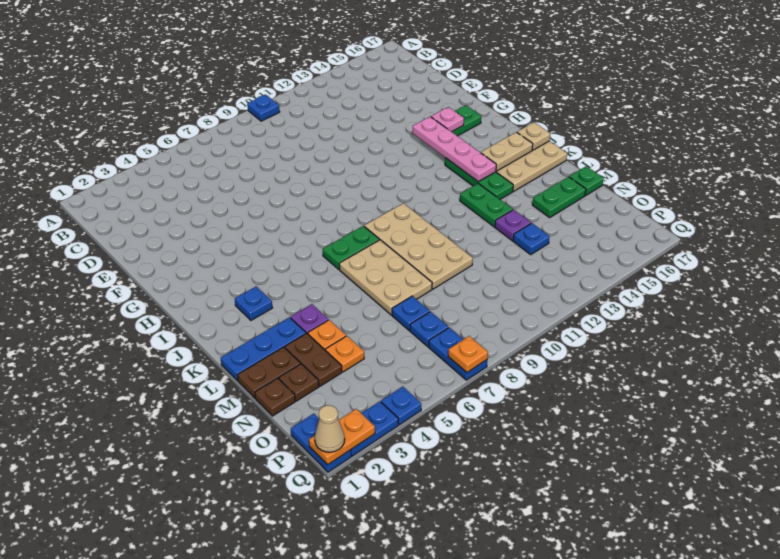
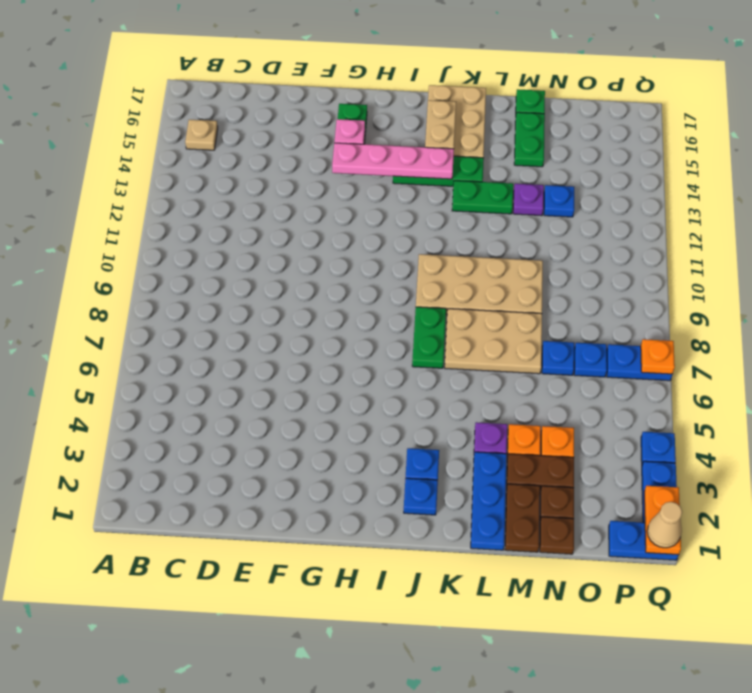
blue 1x1 plate [247,95,280,121] -> blue 1x1 plate moved to [404,478,438,515]
tan 1x1 plate [517,122,550,150] -> tan 1x1 plate moved to [185,120,218,150]

